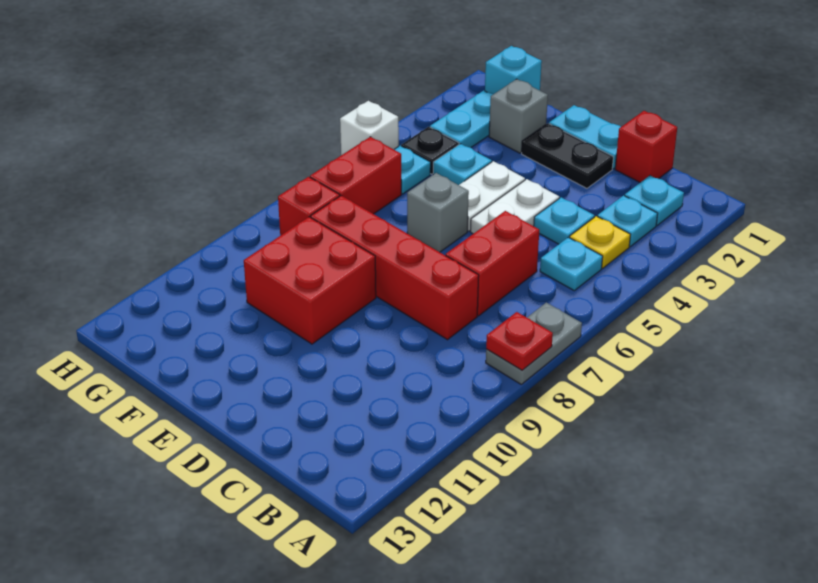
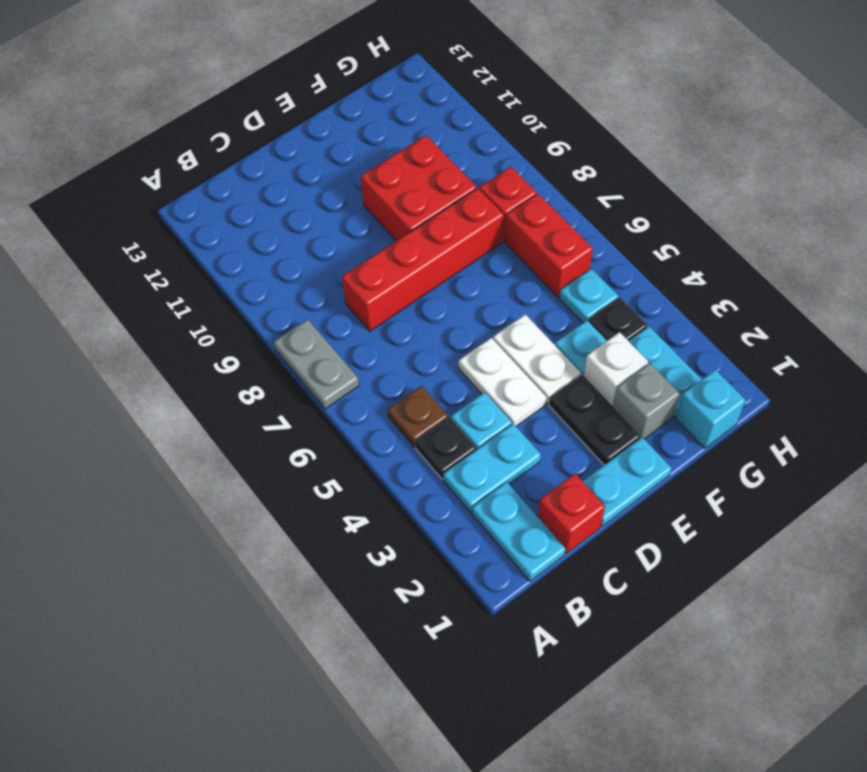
red 1x1 plate [486,312,553,370] -> none
cyan 1x1 plate [625,175,684,225] -> cyan 1x2 plate [472,482,566,581]
cyan 1x1 plate [597,196,658,246] -> cyan 1x2 plate [443,424,541,512]
yellow 1x1 plate [570,216,630,268] -> black 1x1 plate [415,417,476,479]
cyan 1x1 plate [540,237,603,291] -> brown 1x1 plate [388,386,448,447]
red 1x2 brick [446,211,539,316] -> none
black 1x2 plate [522,123,613,188] -> black 1x2 plate turned to [549,374,641,465]
grey 1x1 brick [407,173,469,252] -> none
white 1x1 brick [340,101,399,155] -> white 1x1 brick moved to [584,332,648,406]

